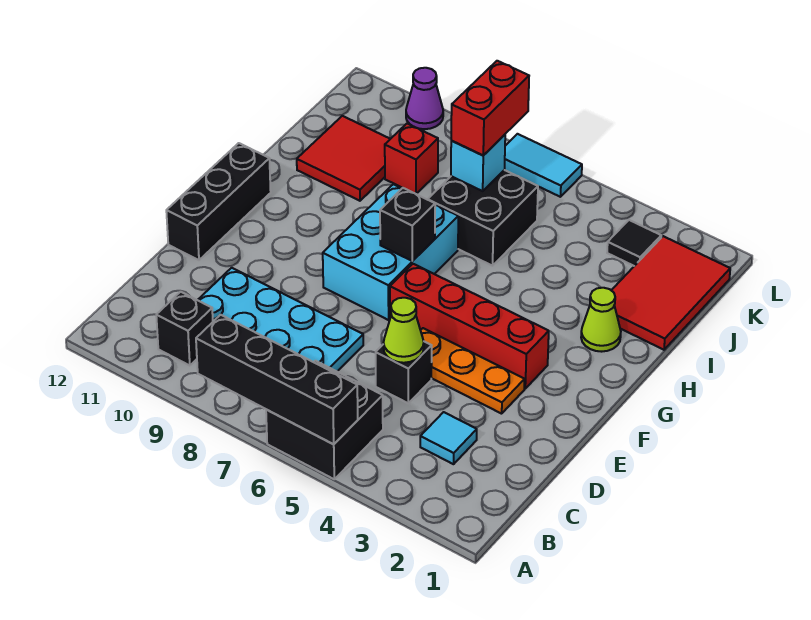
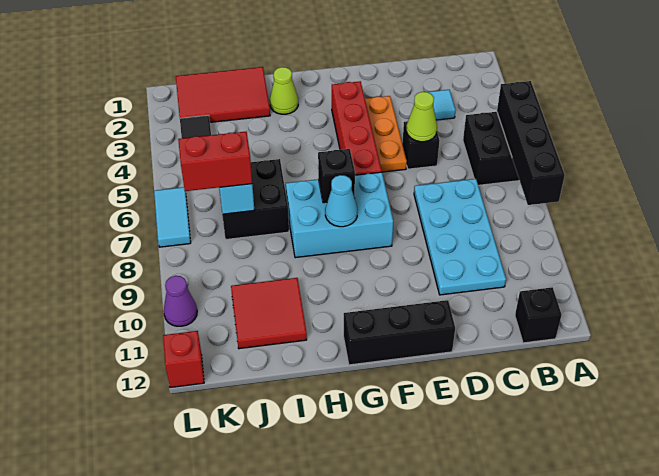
black 1x1 brick [156,292,213,366] -> black 1x1 brick moved to [515,287,562,343]
none -> cyan 1x1 cone [325,175,357,227]
red 1x1 brick [385,124,438,194] -> red 1x1 brick moved to [163,331,204,388]

